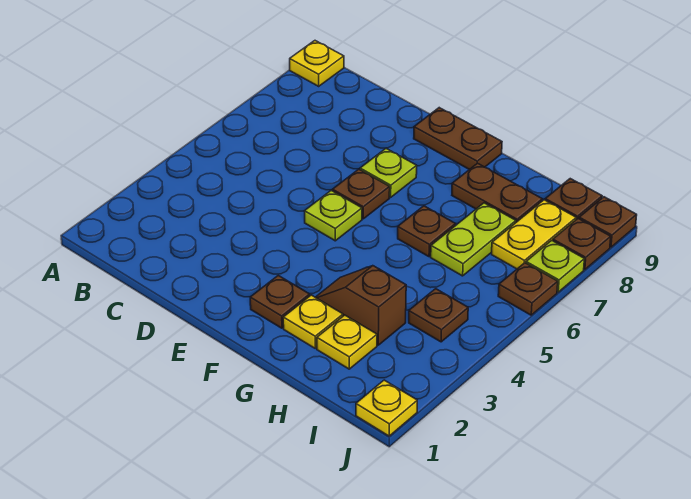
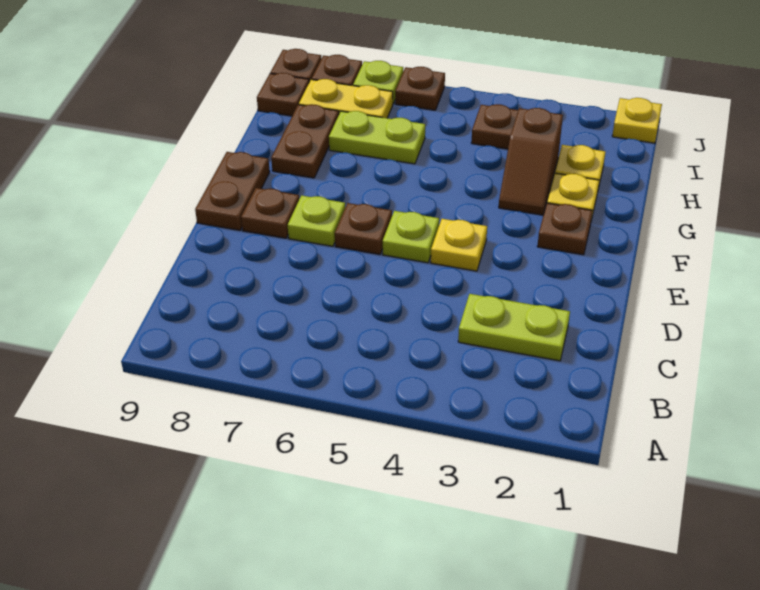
yellow 1x1 plate [290,41,344,86] -> yellow 1x1 plate moved to [431,219,487,271]
none -> lime 1x2 plate [458,294,570,361]
brown 1x1 plate [398,206,455,257] -> brown 1x1 plate moved to [241,188,299,238]

